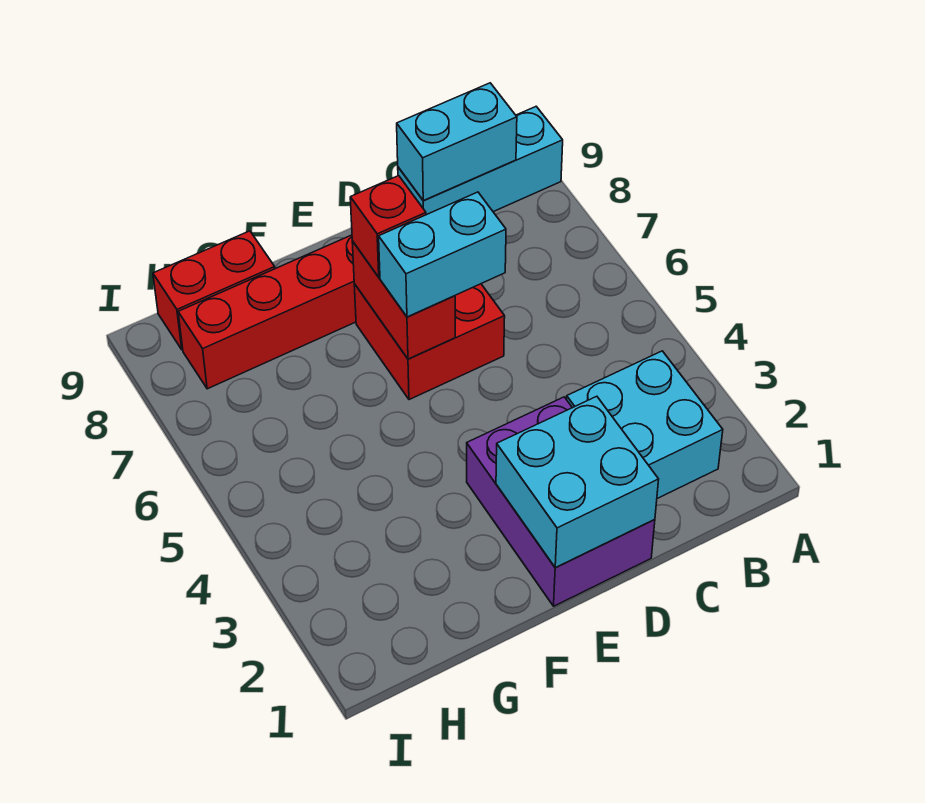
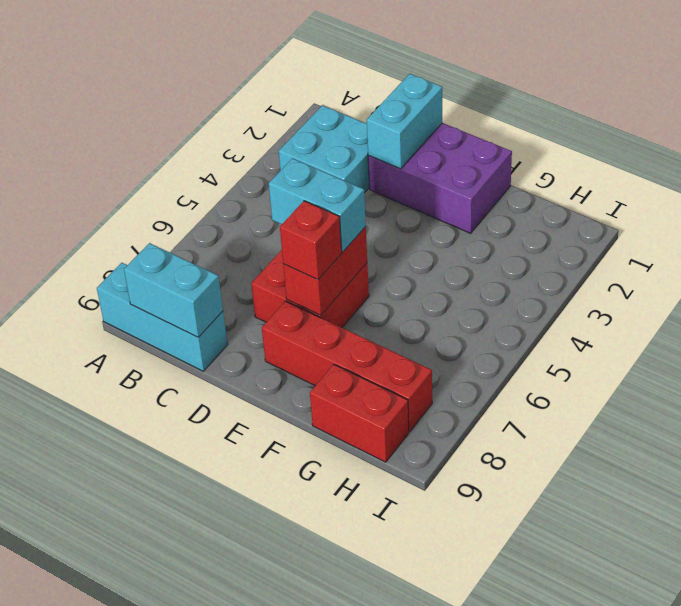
purple 2x3 brick [467,397,655,606] -> purple 2x3 brick turned to [368,123,512,233]
cyan 2x2 brick [496,396,659,568] -> cyan 1x2 brick [367,74,442,169]

